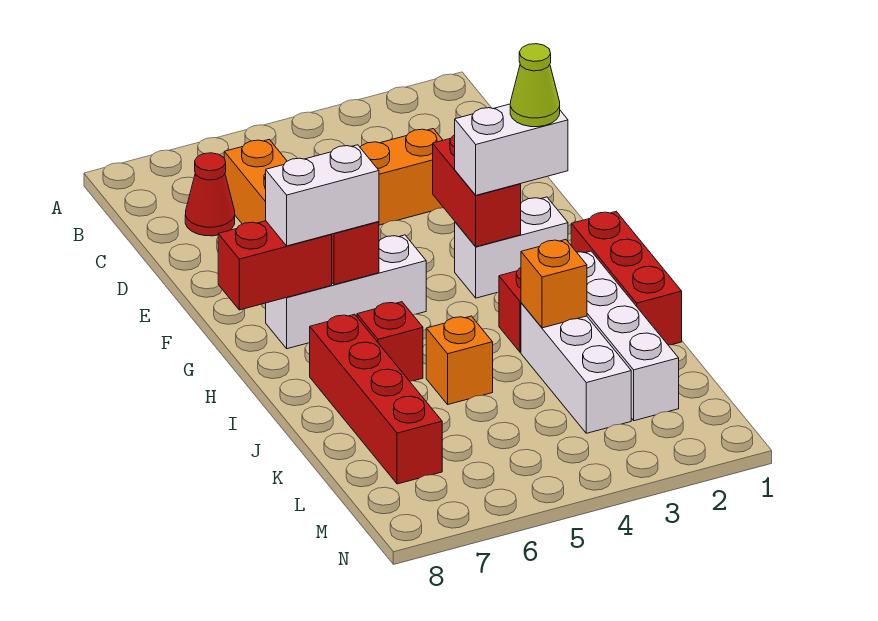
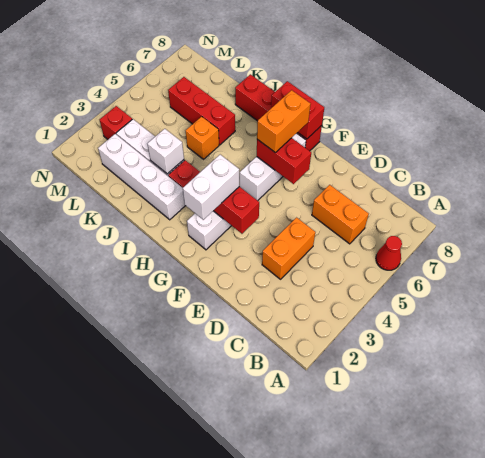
red 1x1 cone [185,153,235,236] -> red 1x1 cone moved to [376,236,402,270]
lime 1x1 cone [510,44,560,127] -> none
white 1x2 brick [266,145,379,246] -> orange 1x2 brick [257,90,311,153]
red 1x2 brick [218,221,332,310] -> red 1x2 brick turned to [271,81,324,139]
red 1x3 brick [571,212,682,345] -> red 1x3 brick moved to [168,77,235,145]
red 1x1 brick [357,302,423,381] -> red 1x1 brick moved to [99,106,132,139]
red 1x4 brick [310,314,442,484] -> red 1x4 brick moved to [235,74,322,151]
orange 1x1 brick [521,240,587,328] -> white 1x1 brick [148,129,184,174]

